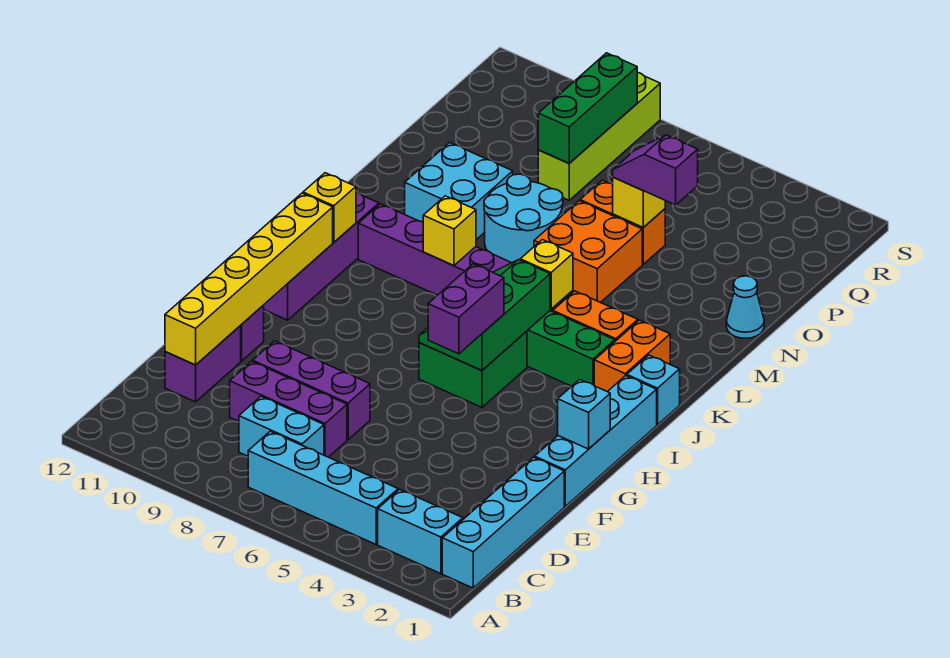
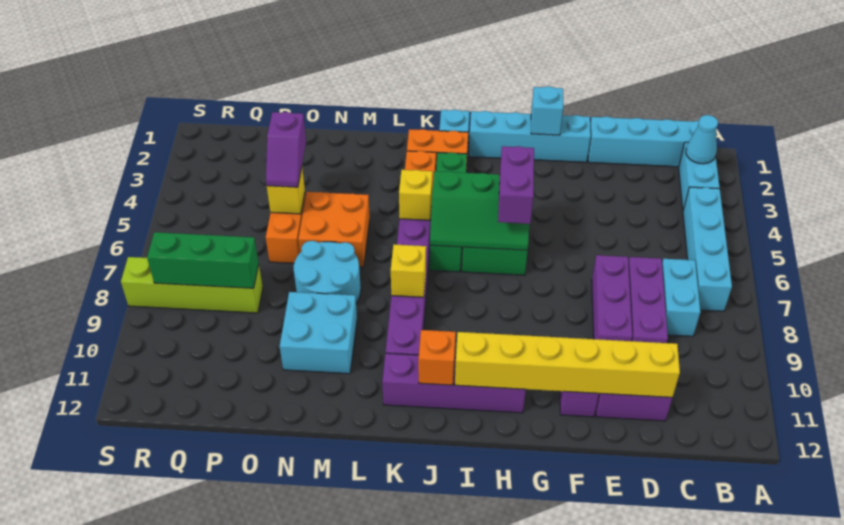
purple 1x2 brick [428,264,504,354] -> purple 1x2 brick turned to [498,146,534,224]
yellow 1x1 brick [303,173,356,242] -> orange 1x1 brick [418,330,456,385]
cyan 1x1 cone [726,276,764,338] -> cyan 1x1 cone moved to [686,115,718,164]

